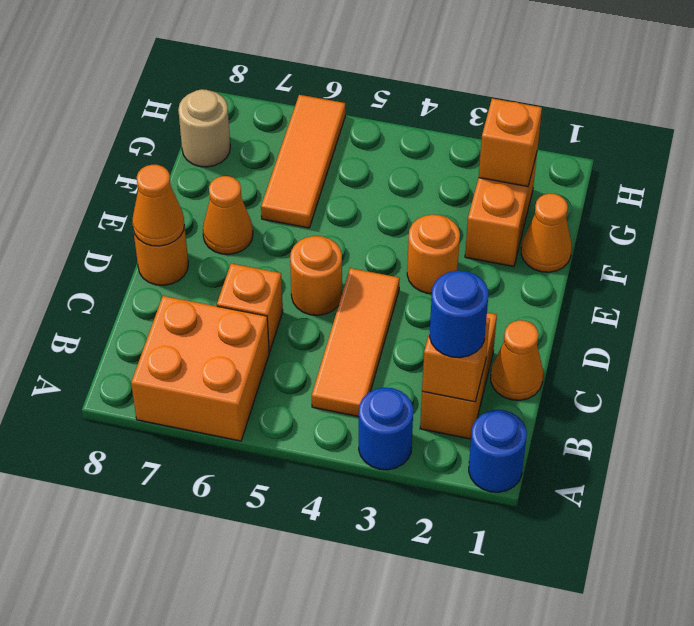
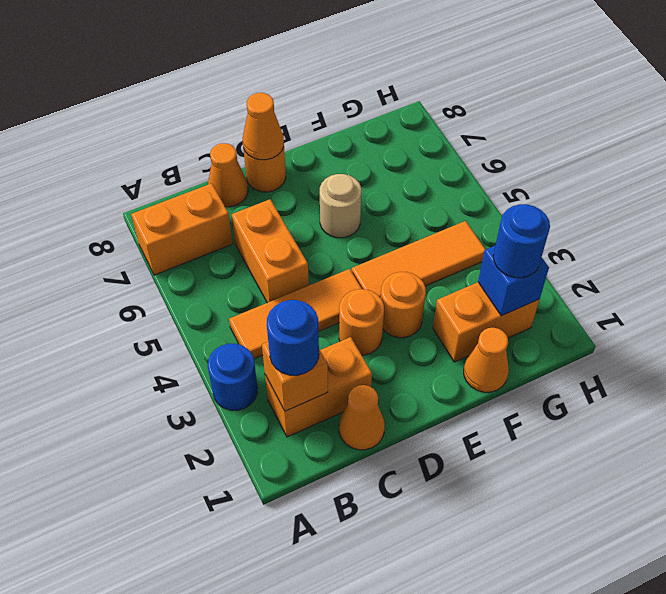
blue 1x1 round brick [469,410,527,492] -> blue 1x1 round brick moved to [493,204,550,278]
orange 2x2 brick [131,296,269,441] -> orange 1x2 brick [131,183,233,275]
orange 1x1 brick [217,264,283,352] -> orange 1x2 brick [232,199,309,303]
orange 1x1 round brick [290,236,342,315] -> orange 1x1 round brick moved to [339,289,384,355]
orange 1x1 cone [203,176,253,254] -> orange 1x1 cone moved to [208,143,248,207]
orange 1x3 tile [261,95,345,228] -> orange 1x3 tile moved to [352,221,486,298]
orange 1x1 brick [479,98,542,186] -> blue 1x1 brick [478,246,549,316]
tan 1x1 round brick [178,89,230,167] -> tan 1x1 round brick moved to [320,174,361,238]

